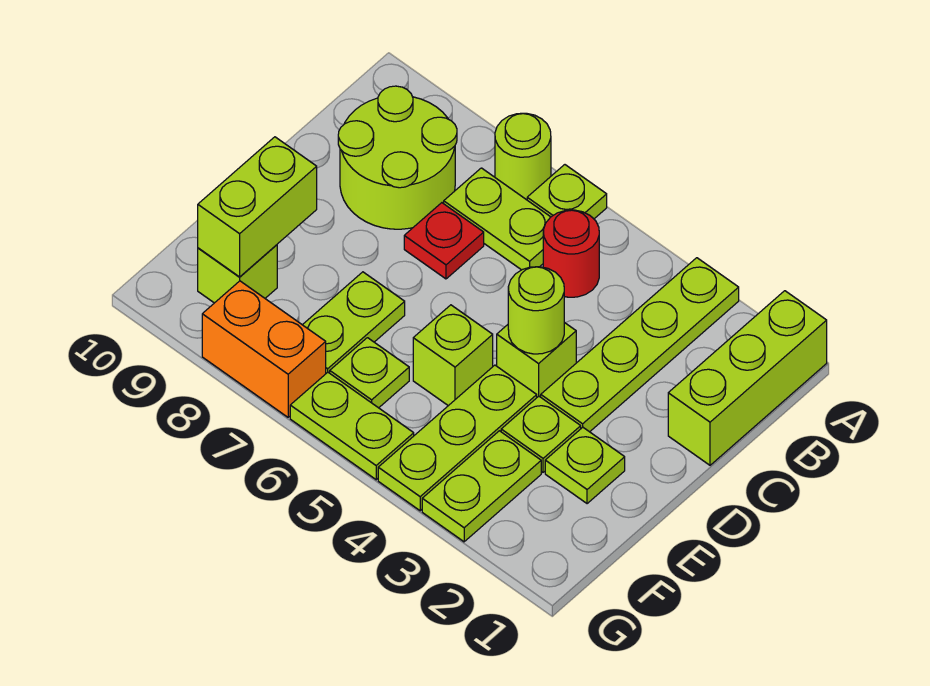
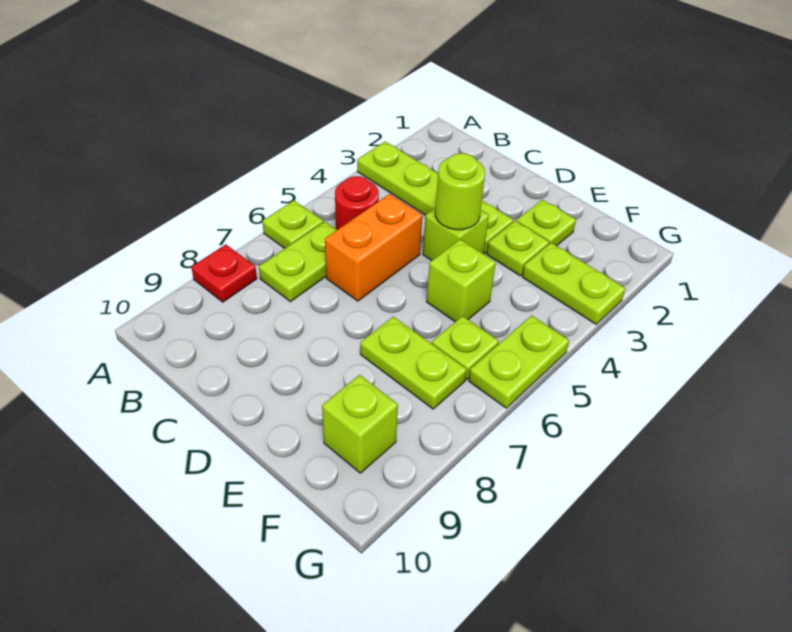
lime 1x3 brick [668,291,827,465] -> none
lime 1x1 round brick [495,113,551,200] -> none
lime 2x2 round brick [338,86,457,229] -> none
red 1x1 plate [404,203,484,279] -> red 1x1 plate moved to [191,244,257,302]
lime 1x3 plate [378,365,537,511] -> none
lime 1x2 brick [198,137,317,277] -> none
orange 1x2 brick [202,281,326,417] -> orange 1x2 brick moved to [325,194,422,301]

